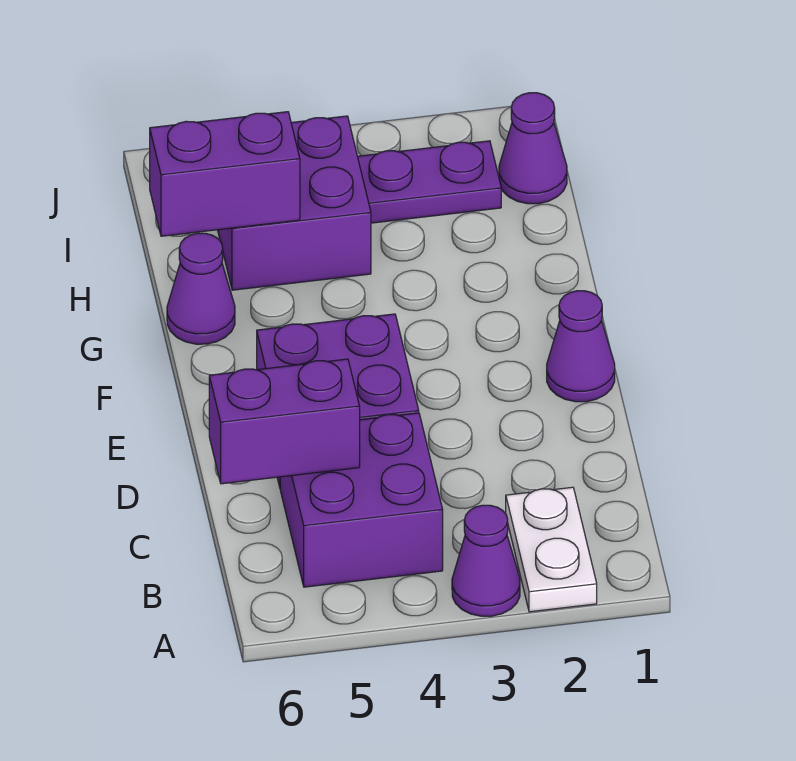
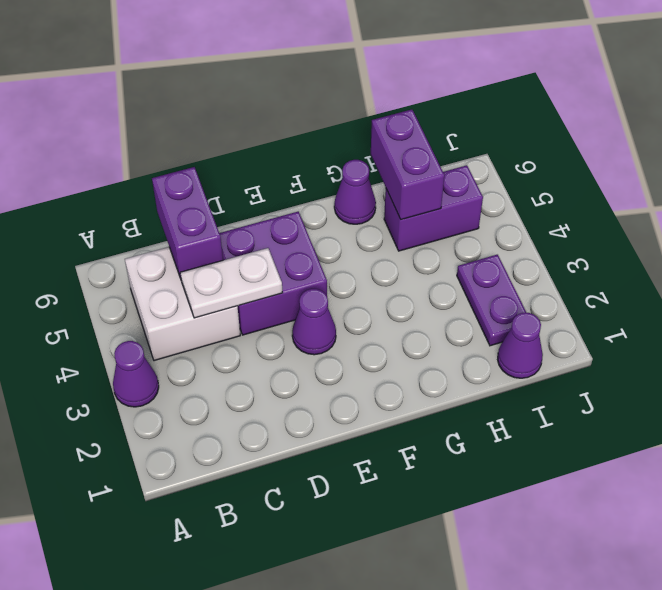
white 1x2 plate [506,487,597,612] -> white 1x2 plate moved to [180,248,282,318]
purple 2x2 brick [280,413,443,587] -> white 2x2 brick [125,247,240,361]
purple 1x1 cone [547,291,615,402] -> purple 1x1 cone moved to [292,289,336,355]
purple 2x2 brick [218,116,371,290] -> purple 1x2 brick [384,165,483,251]

